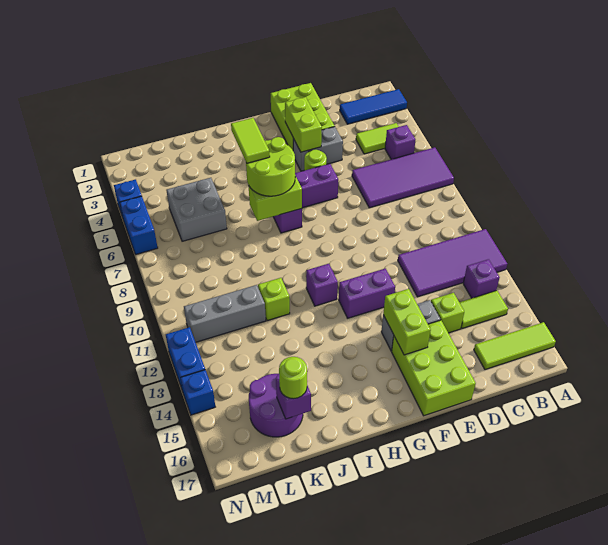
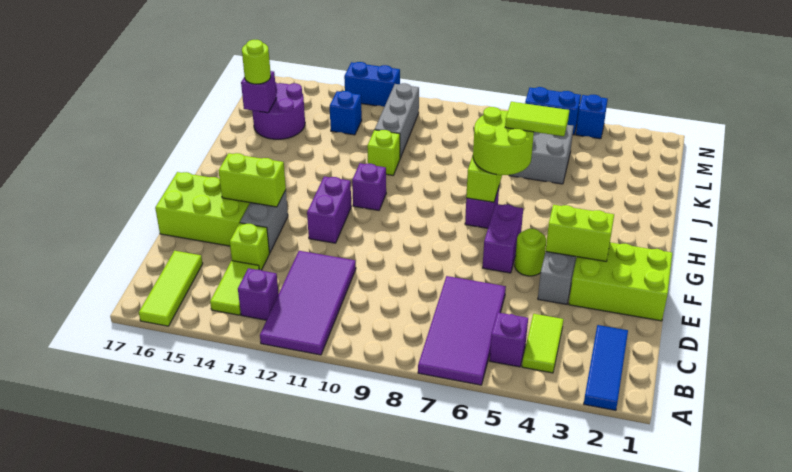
blue 1x1 brick [180,370,215,415] -> blue 1x1 brick moved to [330,91,362,135]

